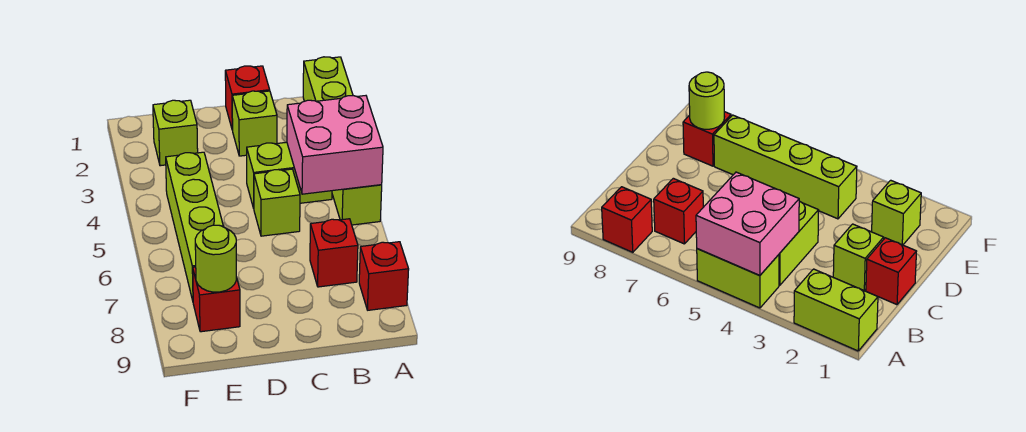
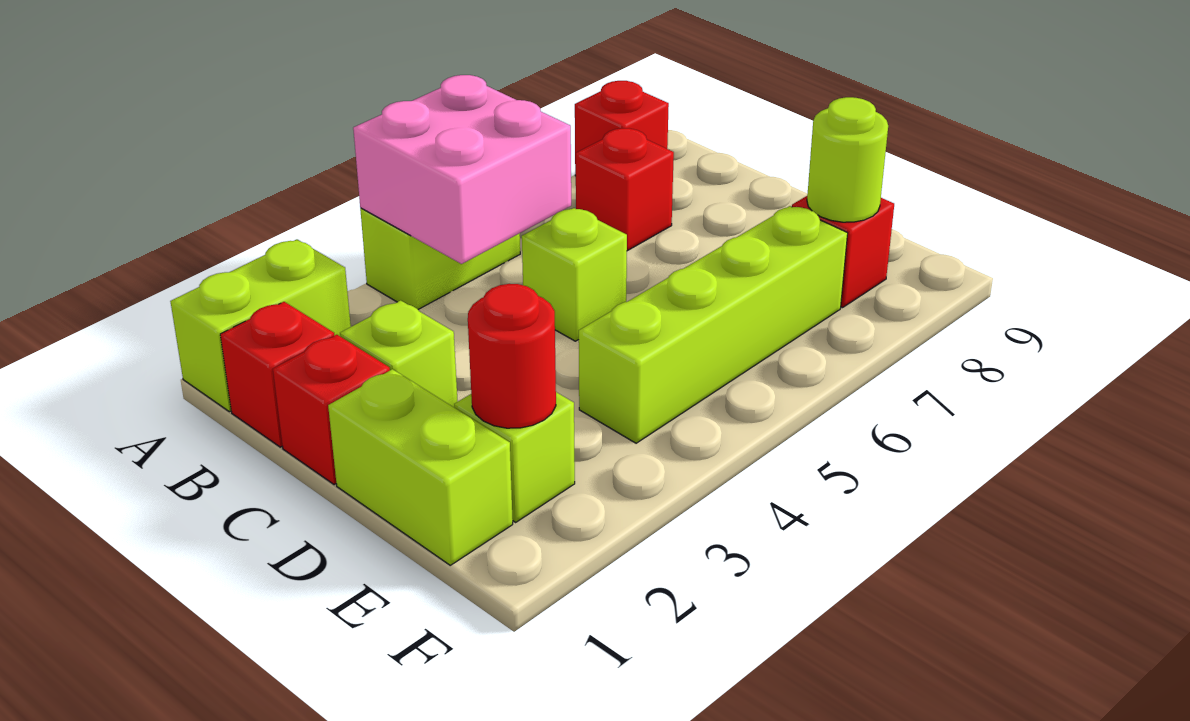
none -> red 1x1 brick [220,302,334,447]
lime 1x2 brick [247,142,332,208] -> lime 1x2 brick moved to [328,369,513,565]
none -> red 1x1 round brick [468,284,556,428]

